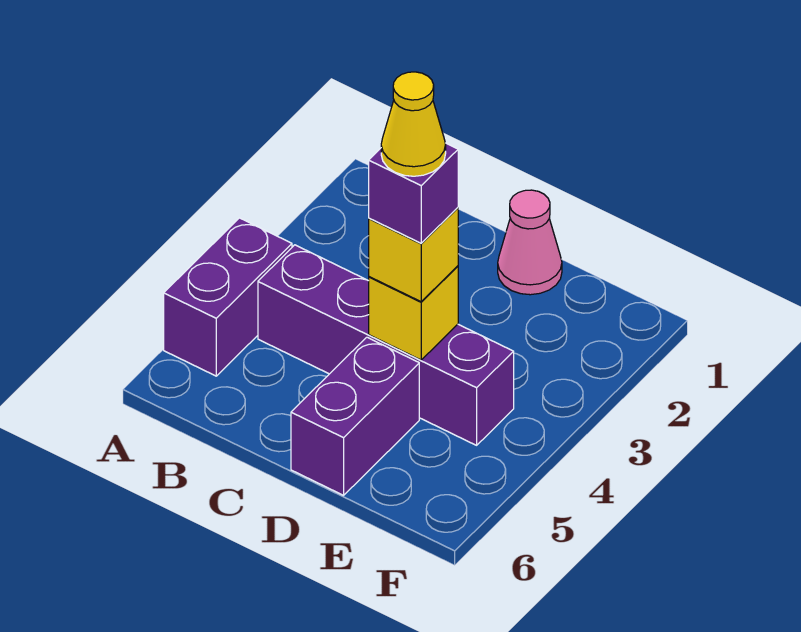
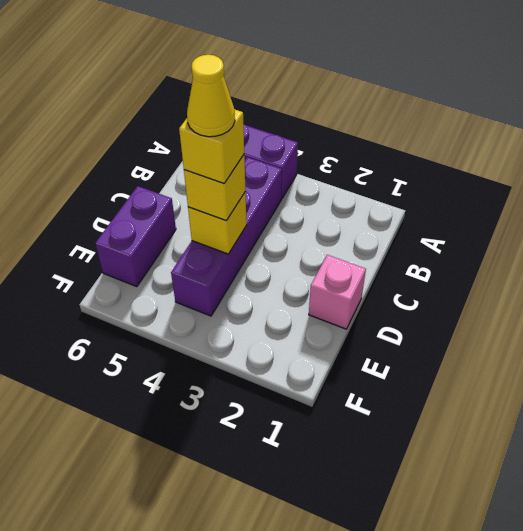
pink 1x1 cone [498,190,562,295] -> pink 1x1 brick [309,255,366,329]
purple 1x1 brick [369,143,458,243] -> yellow 1x1 brick [179,109,244,184]
purple 1x2 brick [291,337,419,495] -> purple 1x2 brick turned to [95,186,176,287]

